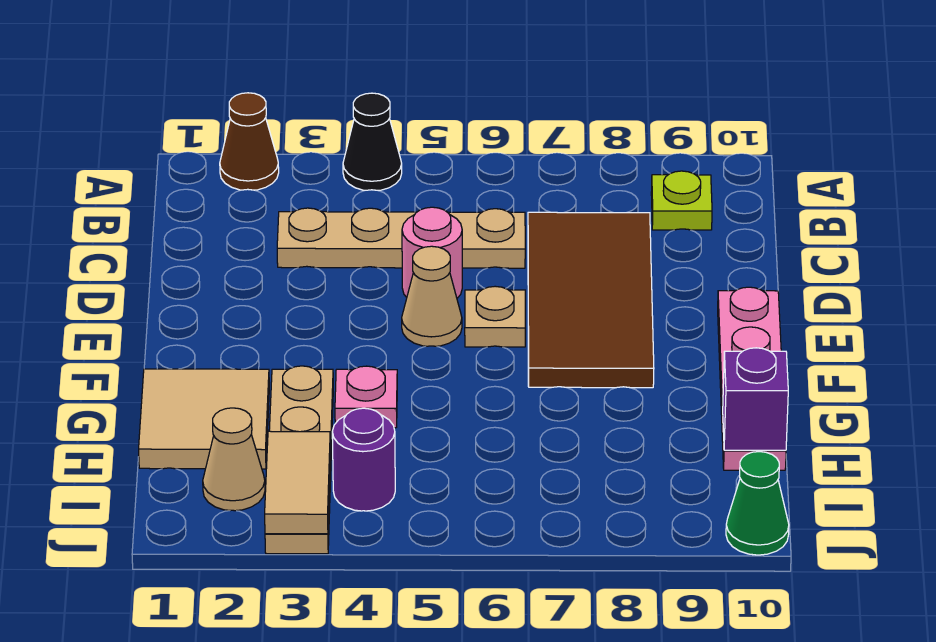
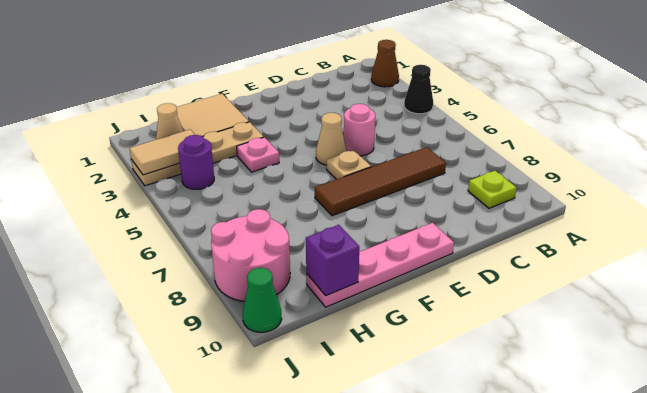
tan 1x4 plate [277,208,525,268] -> none
brown 2x4 tile [528,212,654,388] -> brown 1x4 tile [315,147,446,216]
none -> pink 2x2 round brick [211,209,290,301]

